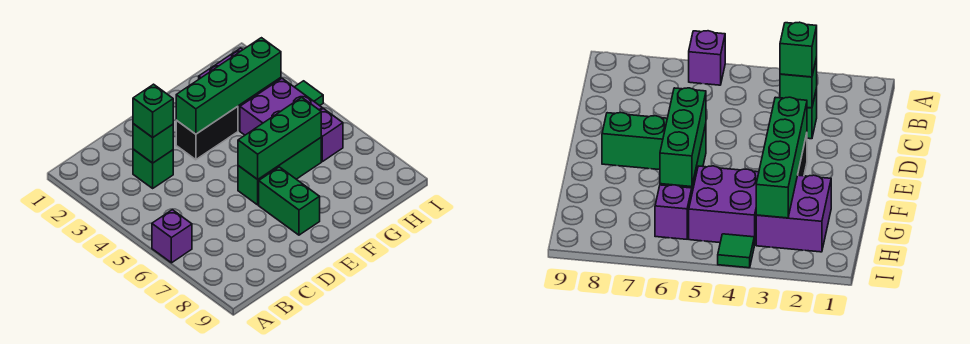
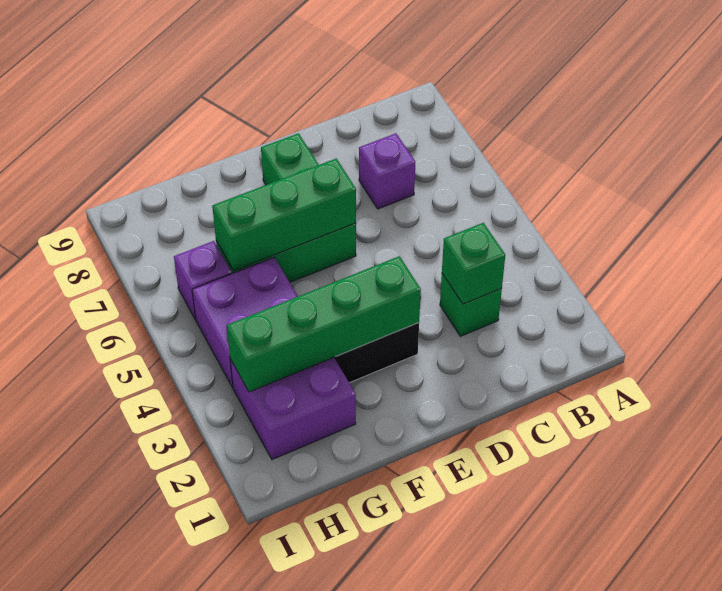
purple 1x1 brick [152,210,192,263] -> purple 1x1 brick moved to [359,133,415,209]
green 1x1 brick [133,84,173,138] -> none
green 1x1 tile [295,81,323,106] -> none

